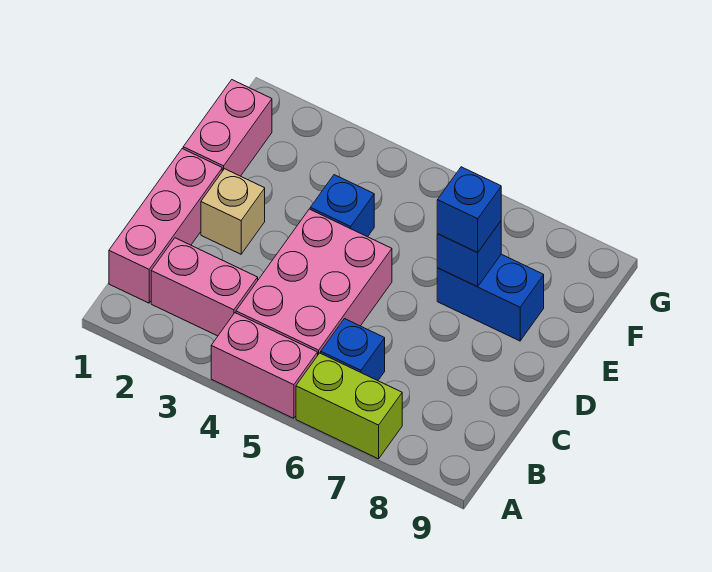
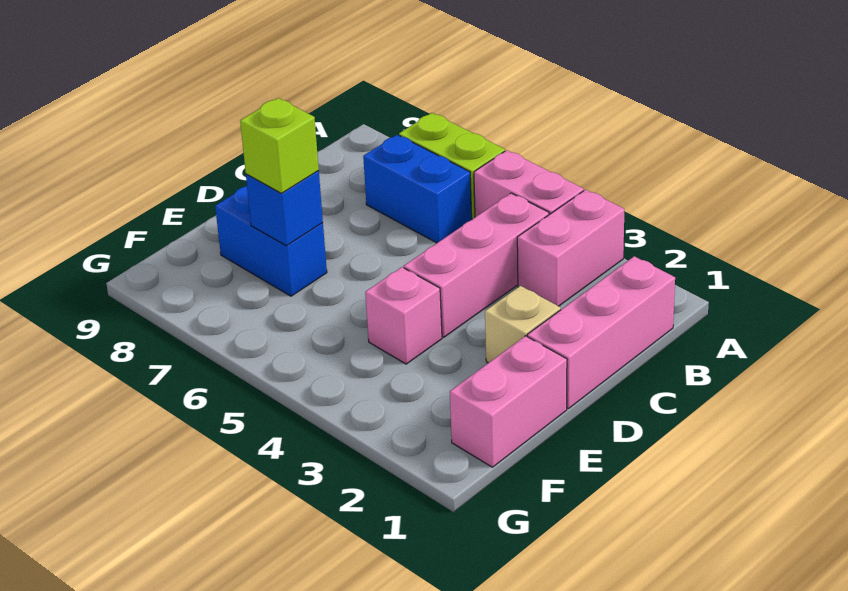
pink 1x2 brick [151,238,258,336] -> pink 1x2 brick turned to [517,190,624,306]
pink 2x3 brick [236,209,392,354] -> pink 1x3 brick [404,193,549,337]
blue 1x1 brick [321,319,385,381] -> blue 1x2 brick [363,135,472,243]
blue 1x1 brick [310,175,374,237] -> pink 1x1 brick [365,267,442,364]
blue 1x1 brick [437,167,501,253] -> lime 1x1 brick [240,98,319,193]

